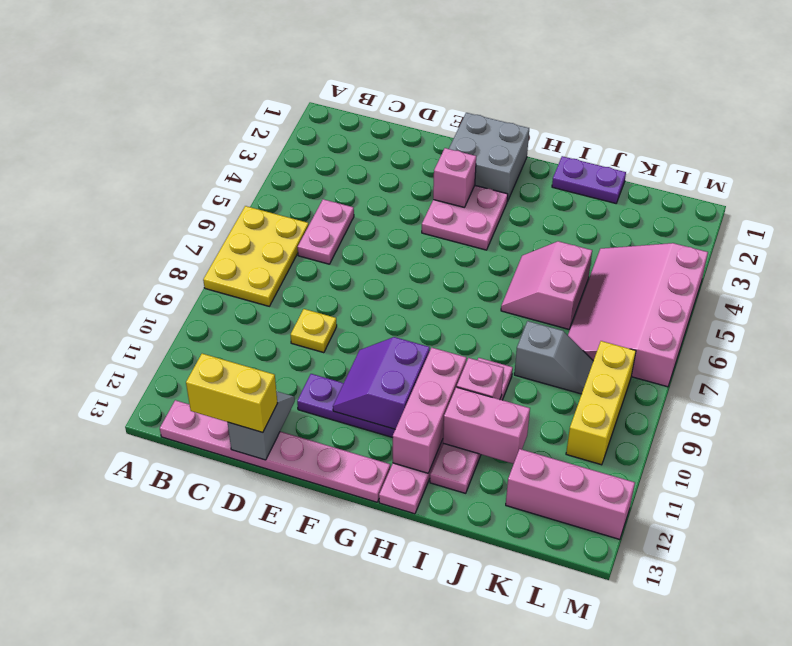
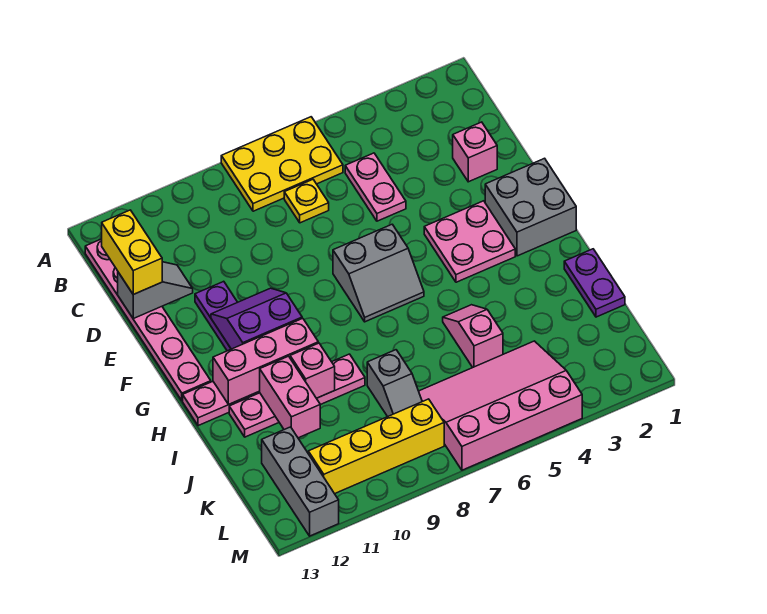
pink 1x2 plate [298,199,354,264] -> pink 1x2 plate turned to [345,153,406,221]
yellow 1x1 plate [290,309,337,353] -> yellow 1x1 plate moved to [284,180,329,223]
pink 1x1 brick [433,148,476,207] -> pink 1x1 brick moved to [453,122,497,182]
none -> grey 2x2 slope [333,224,424,322]
pink 2x2 slope [501,241,592,329] -> pink 1x2 slope [443,305,503,367]
pink 1x3 brick [506,449,635,539] -> grey 1x3 brick [262,427,339,536]
yellow 1x3 brick [566,341,636,465] -> yellow 1x4 brick [308,399,444,494]

